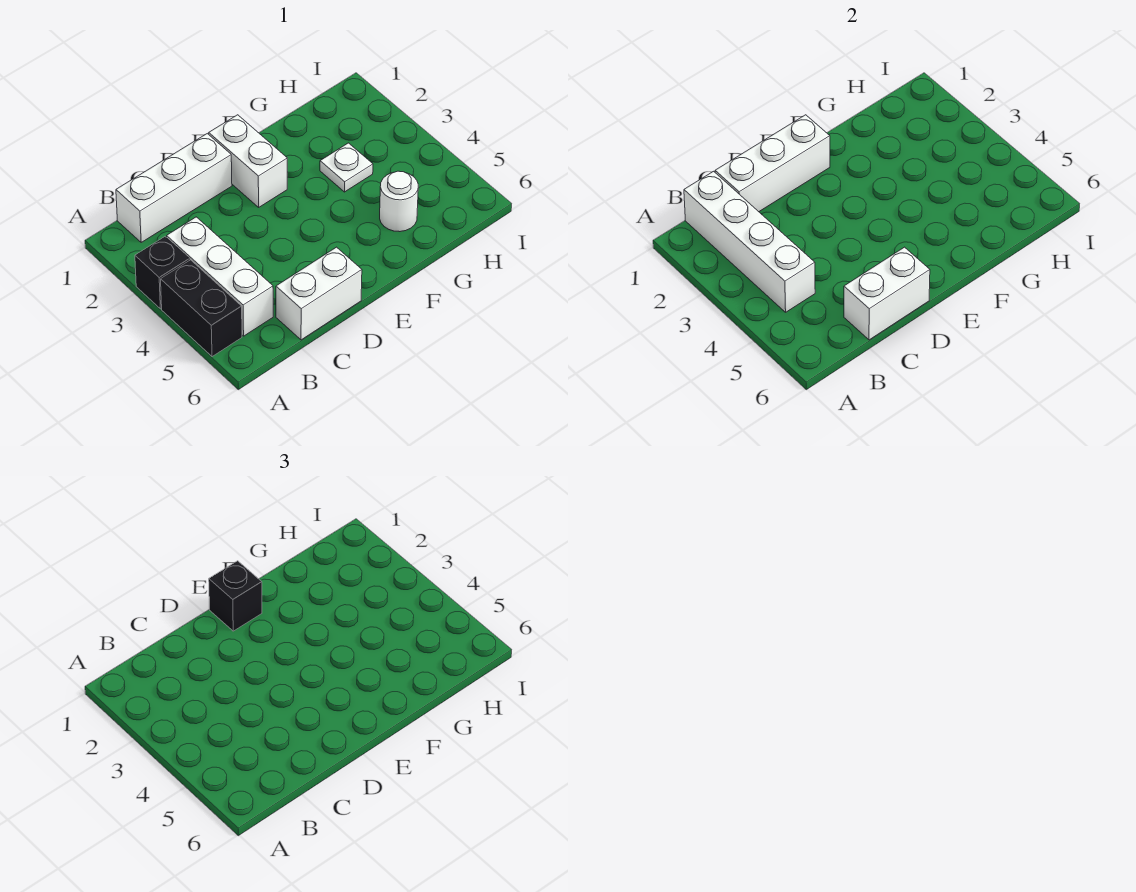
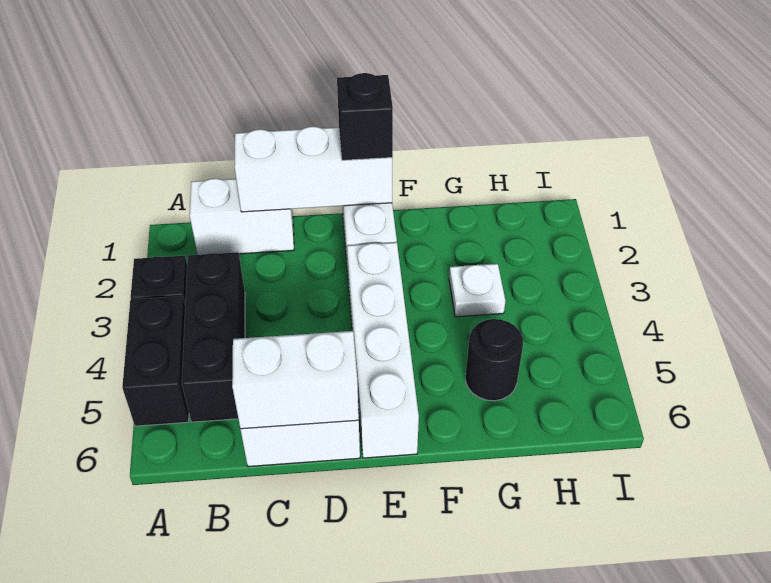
white 1x3 brick [116,134,232,242] -> white 1x2 brick [190,178,294,255]
white 1x4 brick [684,171,815,312] -> white 1x4 brick moved to [347,242,419,458]
white 1x3 brick [167,217,273,336] -> black 1x3 brick [182,252,245,422]
white 1x1 round brick [380,171,418,232] -> black 1x1 round brick [466,319,523,401]

